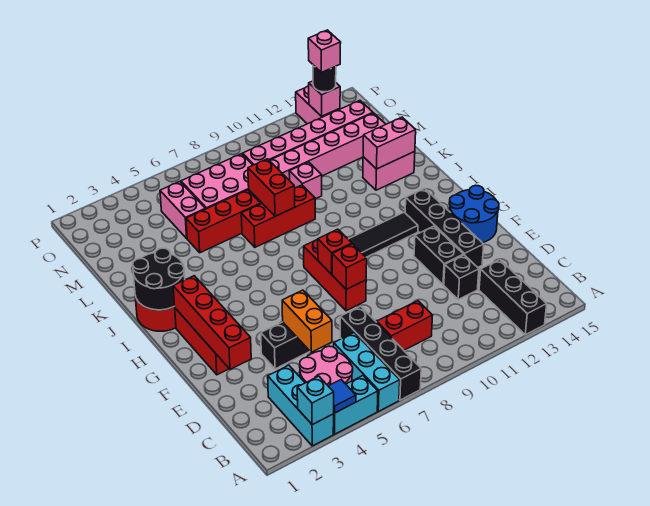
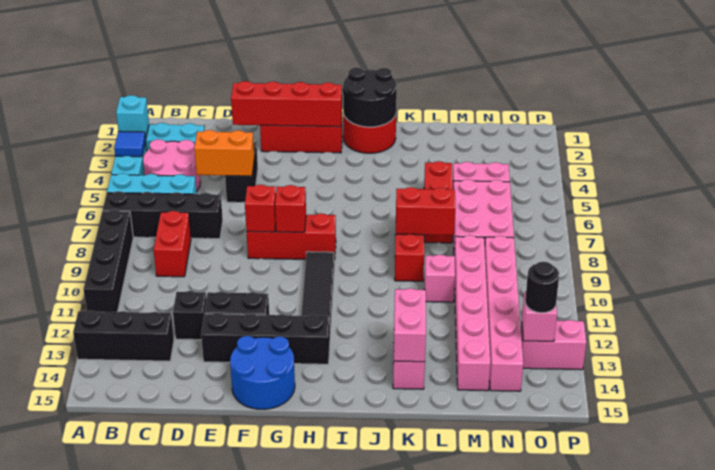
none -> black 1x4 brick [84,210,133,312]
pink 1x1 brick [308,30,341,72] -> none

